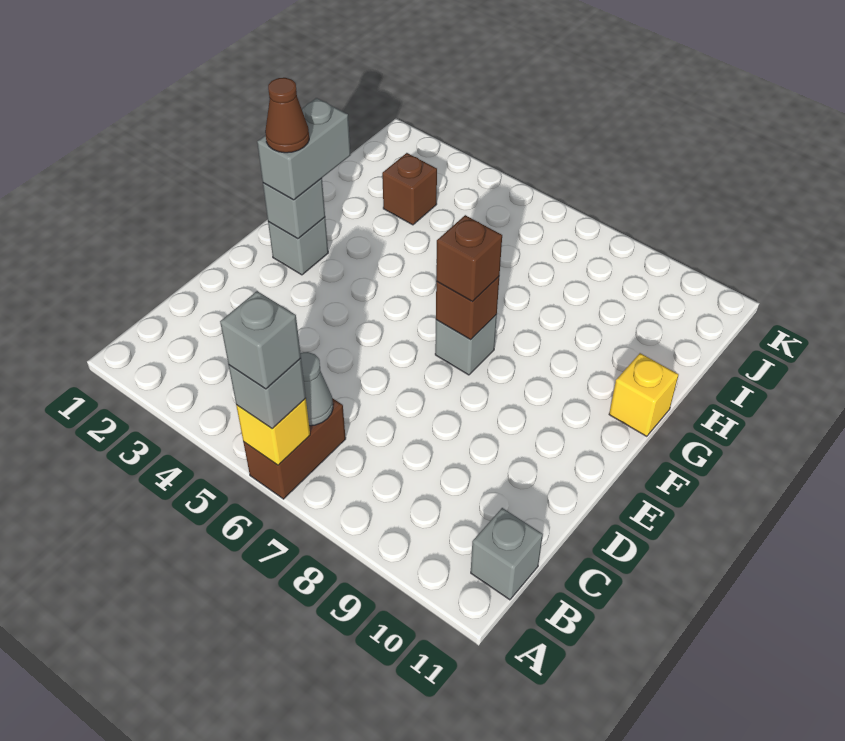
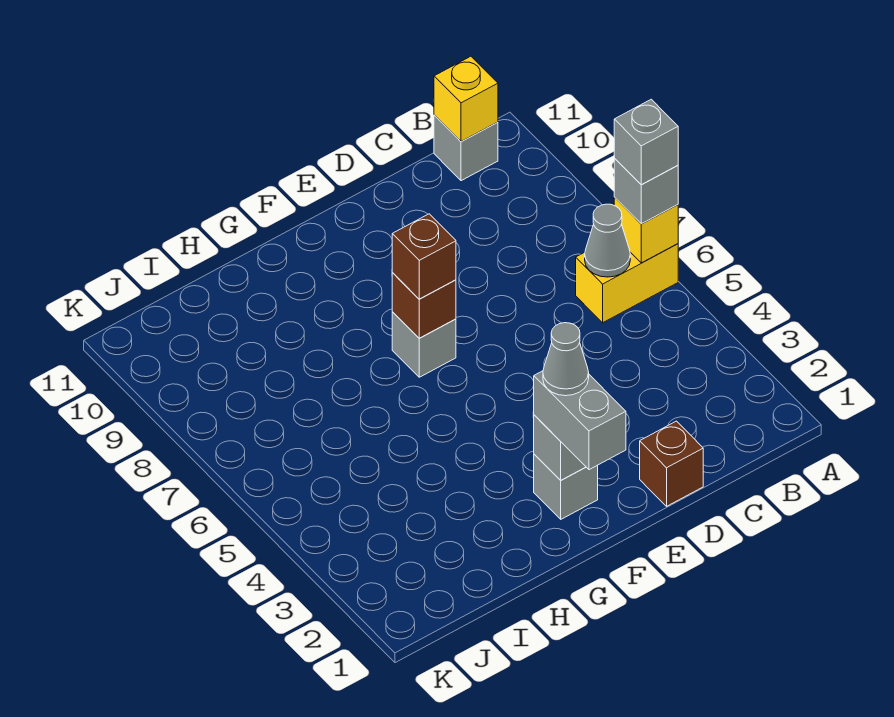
brown 1x2 brick [243,398,346,499] -> yellow 1x2 brick [576,244,678,323]
grey 1x2 brick [257,98,350,200] -> grey 1x2 brick turned to [534,371,626,470]
brown 1x1 cone [265,78,309,153] -> grey 1x1 cone [543,323,589,396]
yellow 1x1 brick [609,353,679,436] -> yellow 1x1 brick moved to [434,56,498,141]
brown 1x1 brick [382,153,437,225] -> brown 1x1 brick moved to [640,421,703,506]

